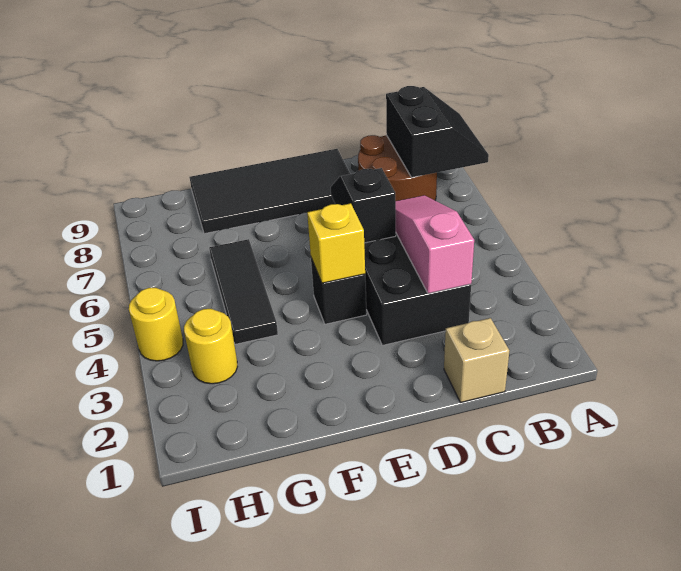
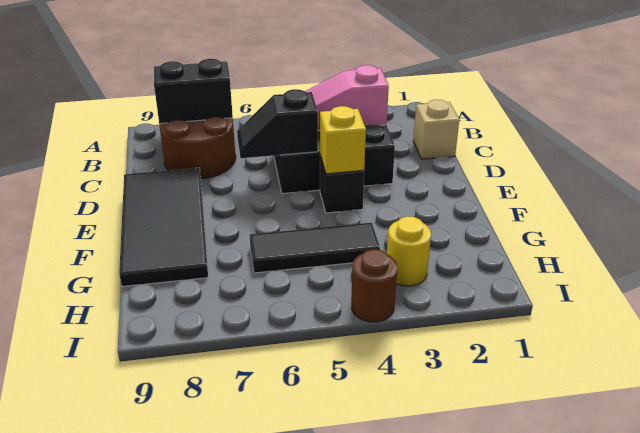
yellow 1x1 round brick [129,288,183,361] -> brown 1x1 round brick [351,249,397,322]

